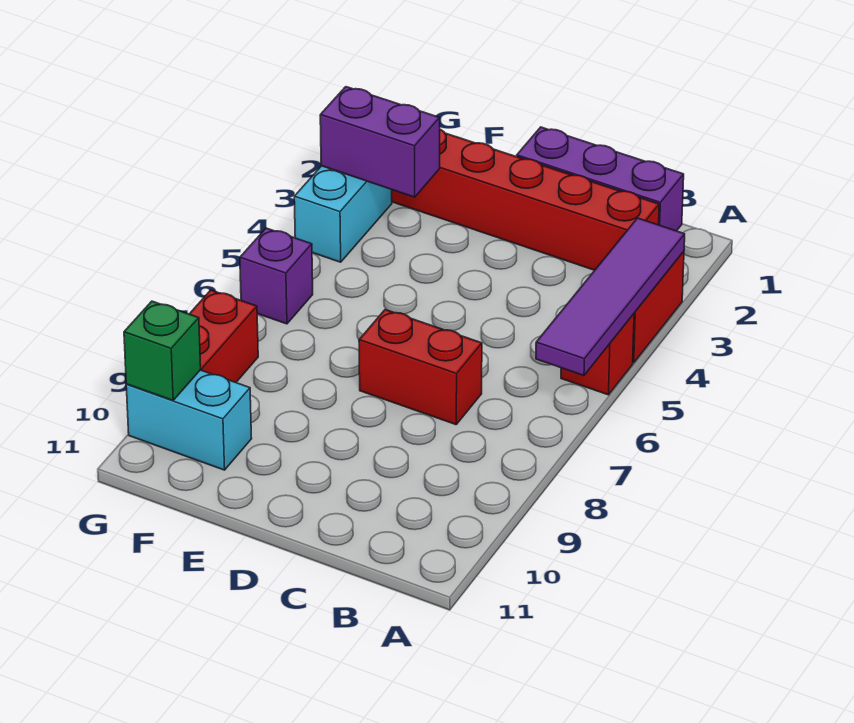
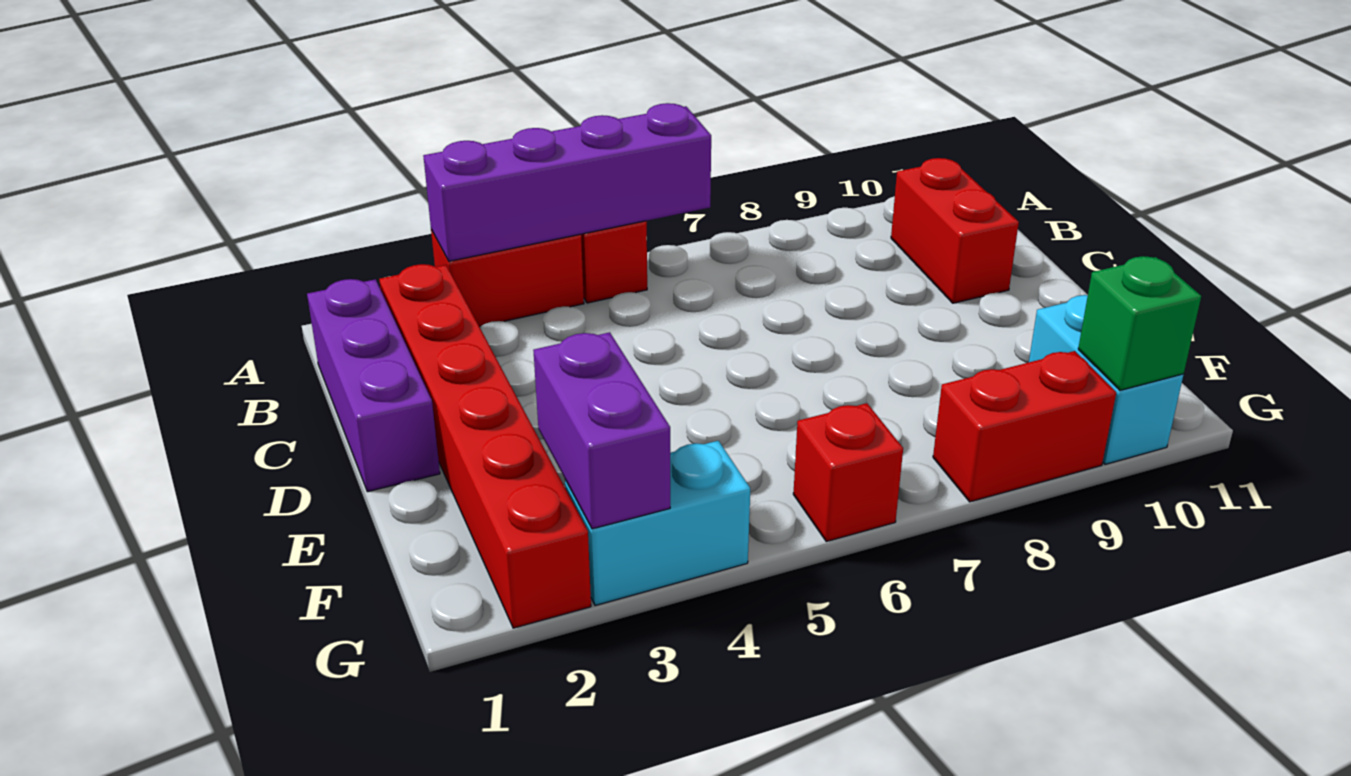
purple 1x4 tile [536,218,685,375] -> purple 1x4 brick [423,103,711,261]
red 1x2 brick [359,310,482,425] -> red 1x2 brick moved to [891,158,1019,303]
purple 1x1 brick [240,228,313,324] -> red 1x1 brick [793,403,903,542]

